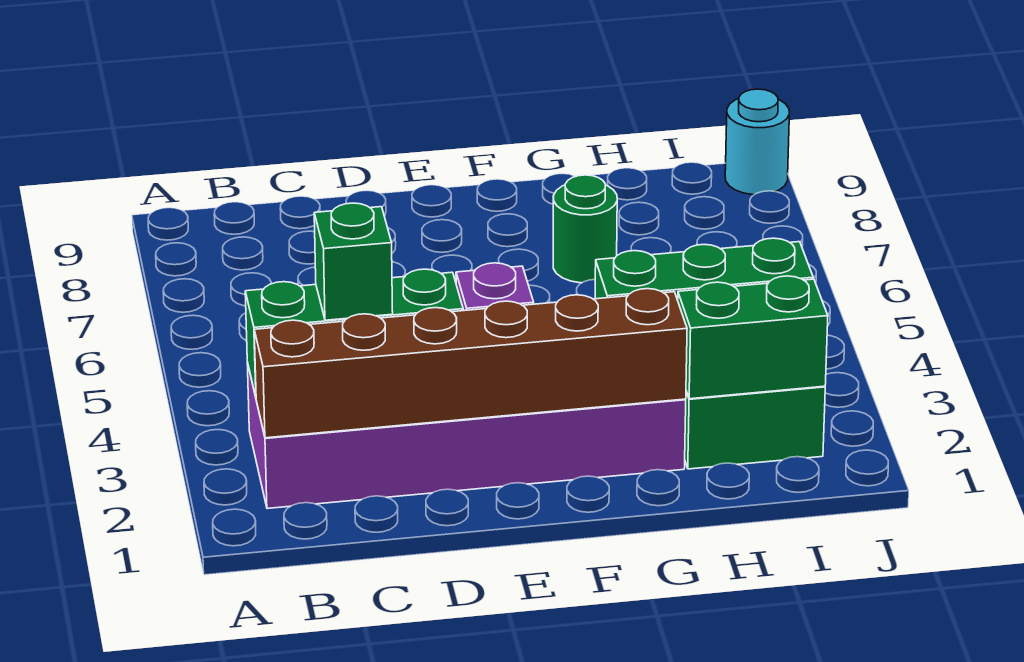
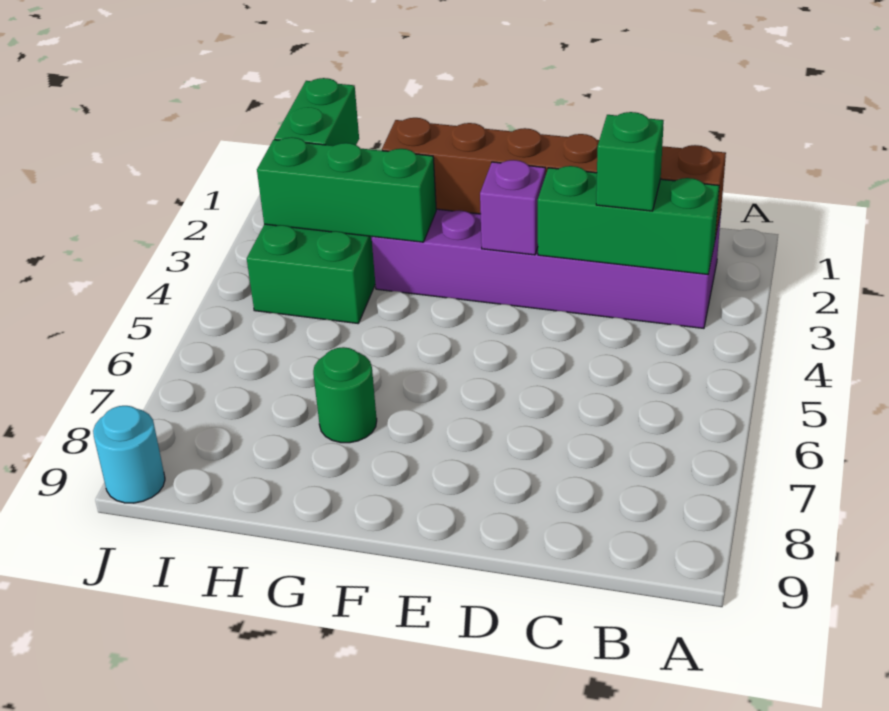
green 1x2 brick [678,276,828,399] -> green 1x2 brick turned to [274,78,359,146]

